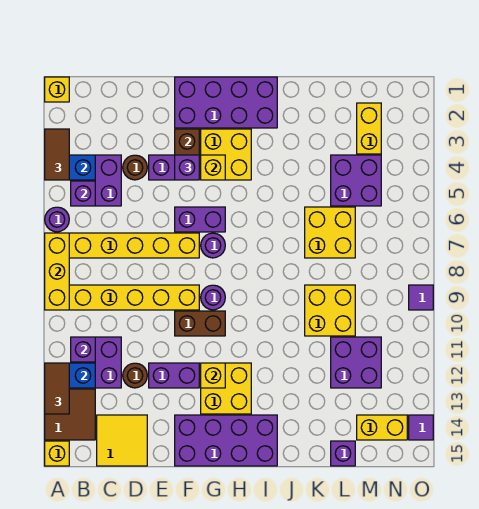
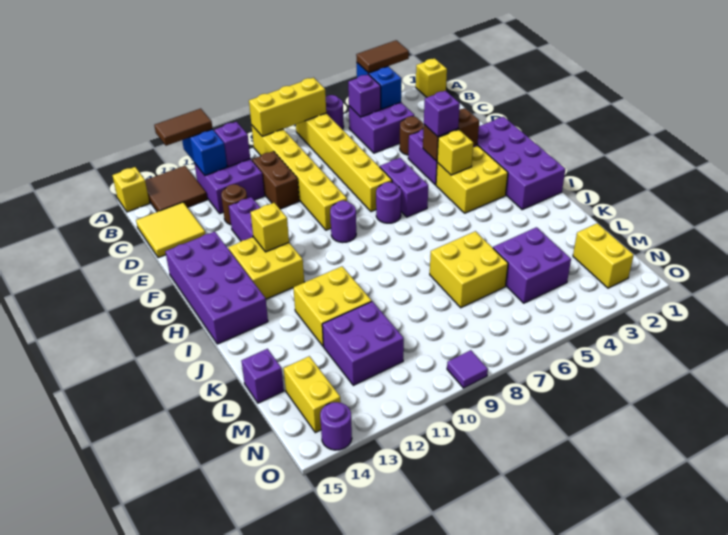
brown 1x2 brick [175,311,225,336] -> brown 1x2 brick moved to [252,151,299,209]
yellow 2x2 brick [305,285,355,336] -> yellow 2x2 brick moved to [293,266,372,346]
yellow 1x2 brick [357,103,381,154] -> yellow 1x2 brick turned to [573,223,634,288]
purple 1x1 tile [409,415,433,440] -> purple 1x1 round brick [320,402,352,450]

